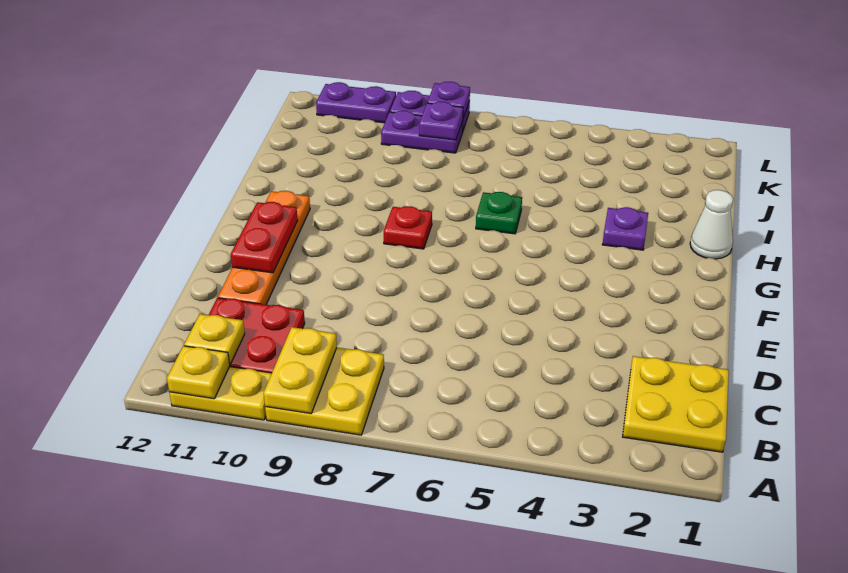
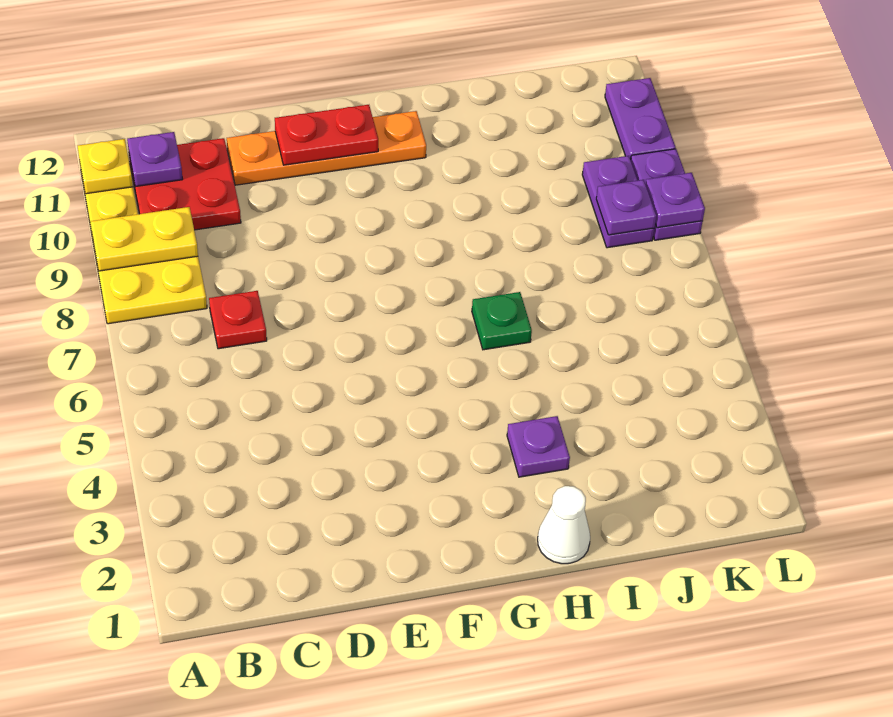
yellow 2x2 plate [623,356,729,452] -> none
yellow 1x1 plate [184,314,245,364] -> purple 1x1 plate [127,132,183,187]
red 1x1 plate [384,206,432,249] -> red 1x1 plate moved to [209,291,267,349]

